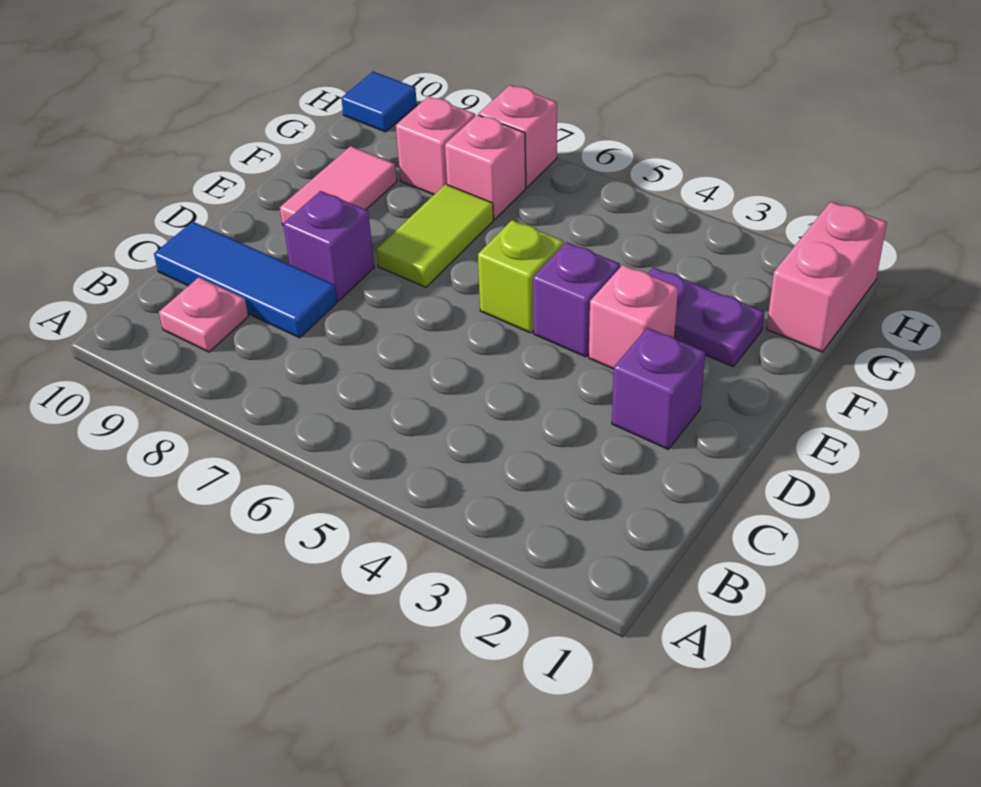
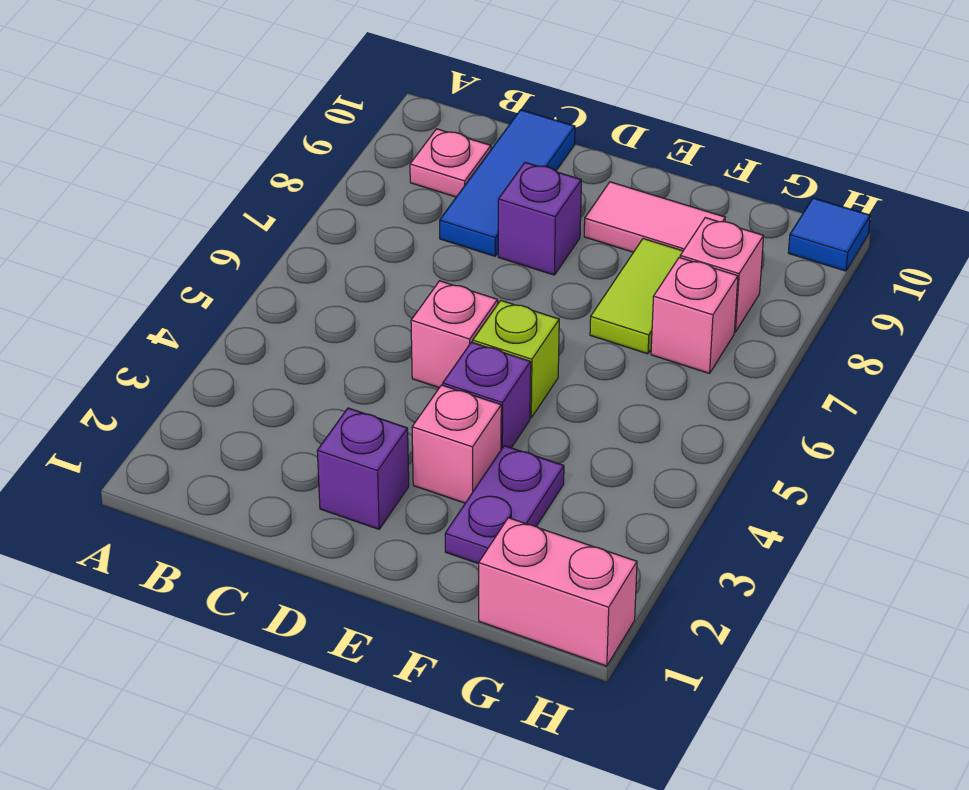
lime 1x2 tile [377,184,493,287] -> lime 1x2 tile turned to [590,239,683,354]
pink 1x1 brick [479,85,557,187] -> pink 1x1 brick moved to [411,281,498,388]

